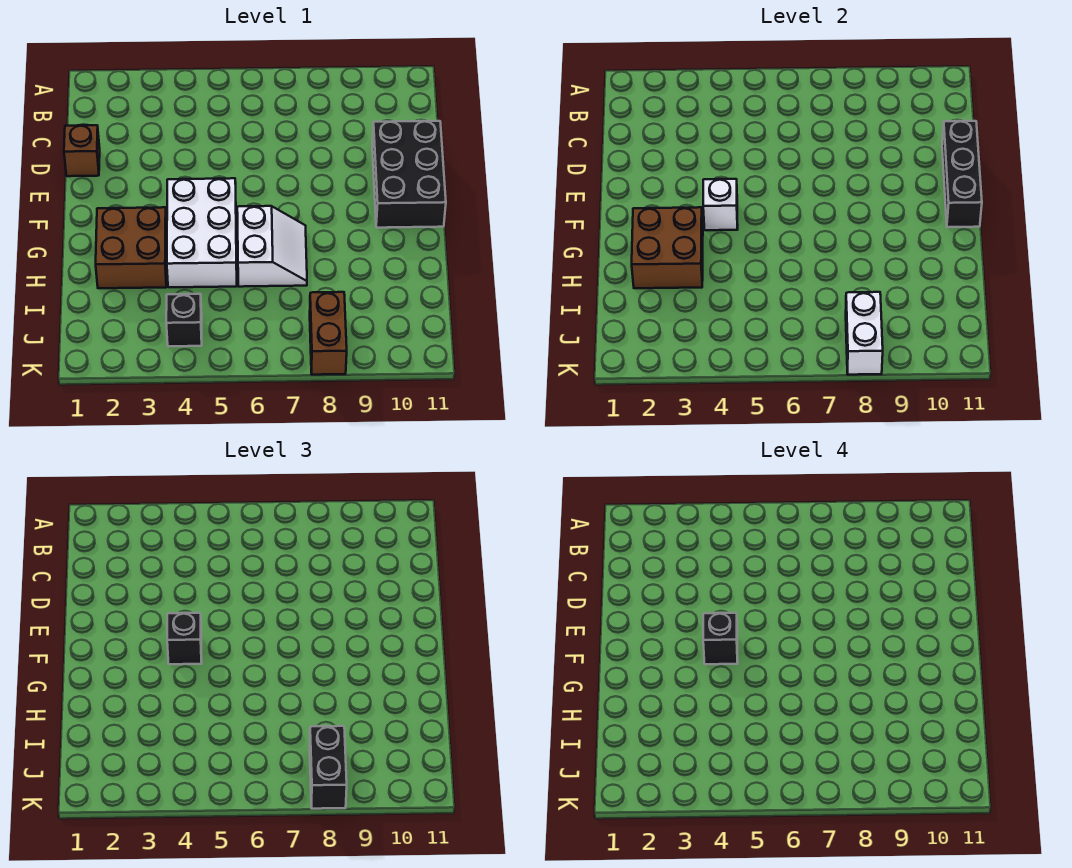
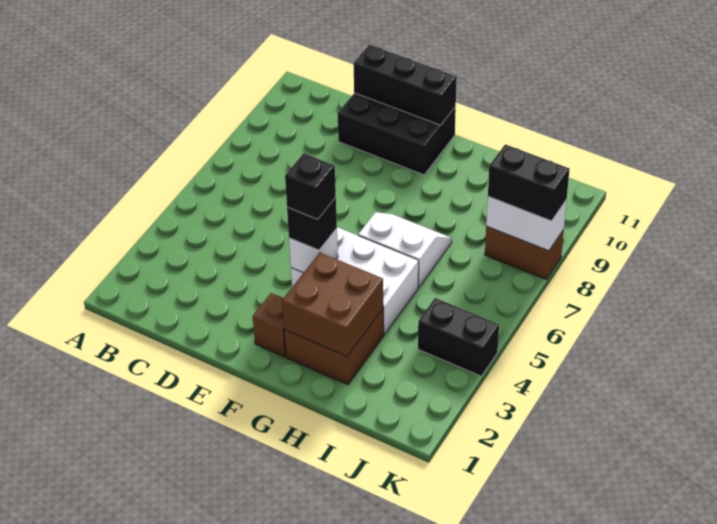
brown 1x1 brick [64,125,100,176] -> brown 1x1 brick moved to [253,293,286,357]
black 1x1 brick [166,294,202,346] -> black 1x2 brick [418,298,499,376]

